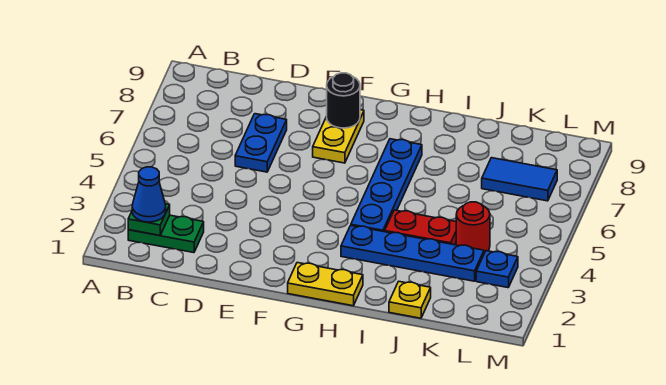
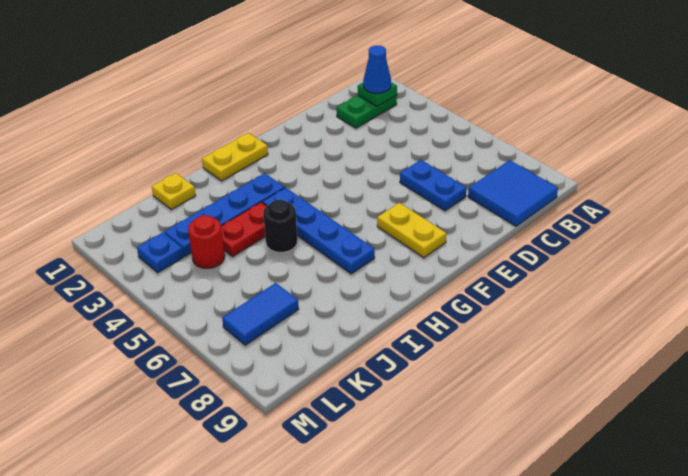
none -> blue 2x2 tile [468,160,558,226]
black 1x1 round brick [327,73,360,128] -> black 1x1 round brick moved to [263,200,297,252]

